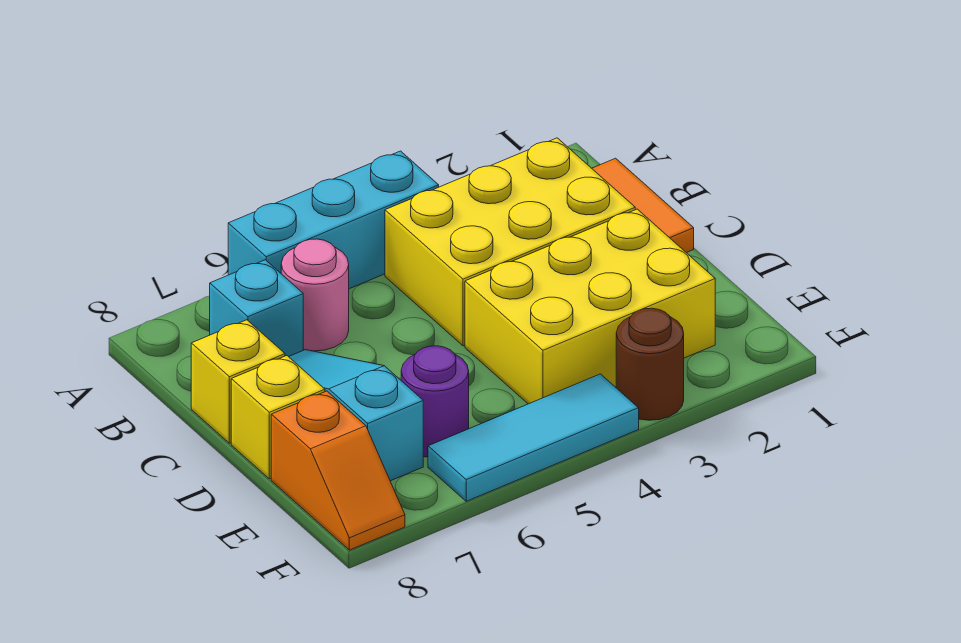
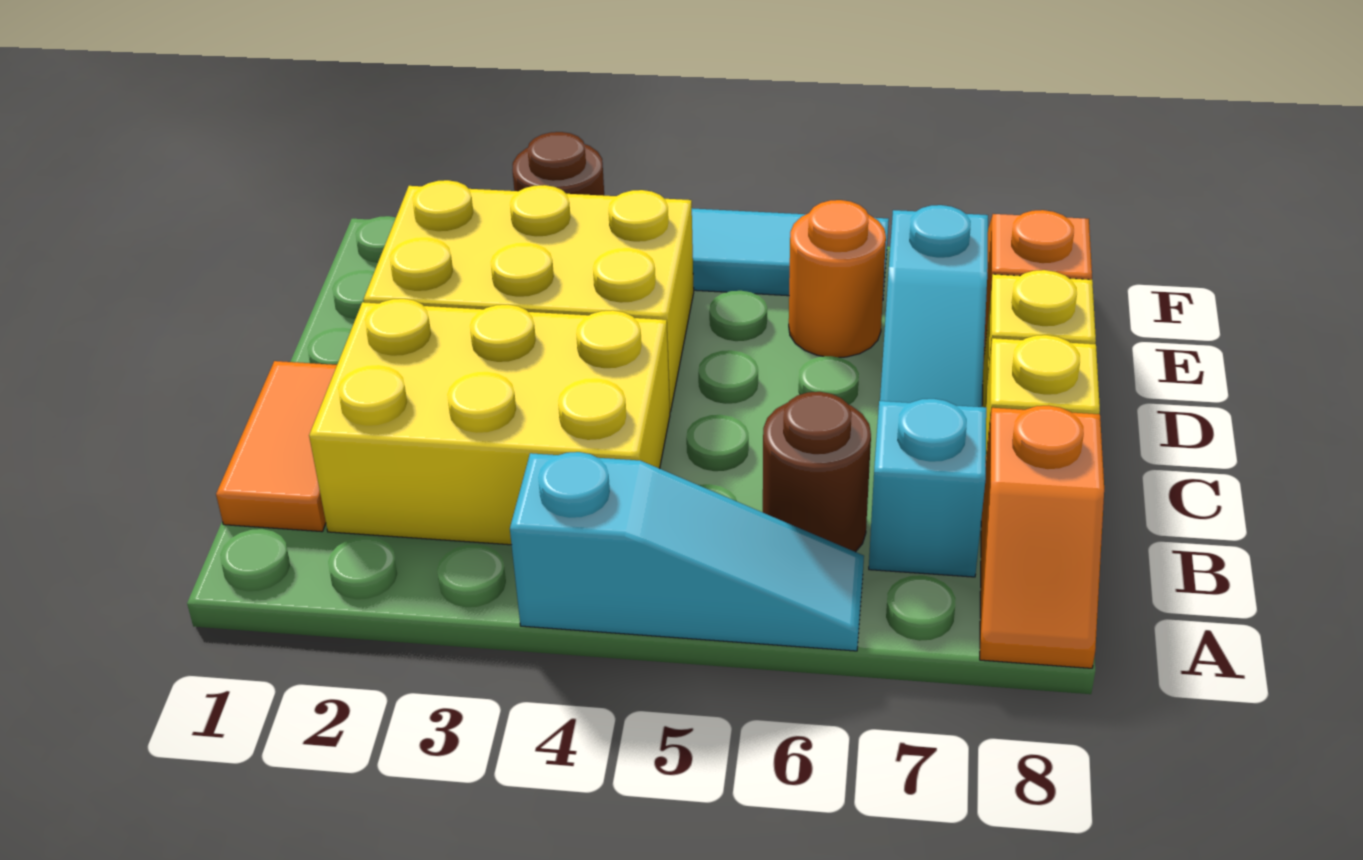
cyan 1x3 brick [228,151,439,289] -> cyan 1x3 slope [510,452,864,651]
none -> orange 1x2 slope [980,405,1104,668]
pink 1x1 round brick [281,239,349,351] -> brown 1x1 round brick [763,392,871,552]
purple 1x1 round brick [401,346,469,457] -> orange 1x1 round brick [789,200,886,357]

